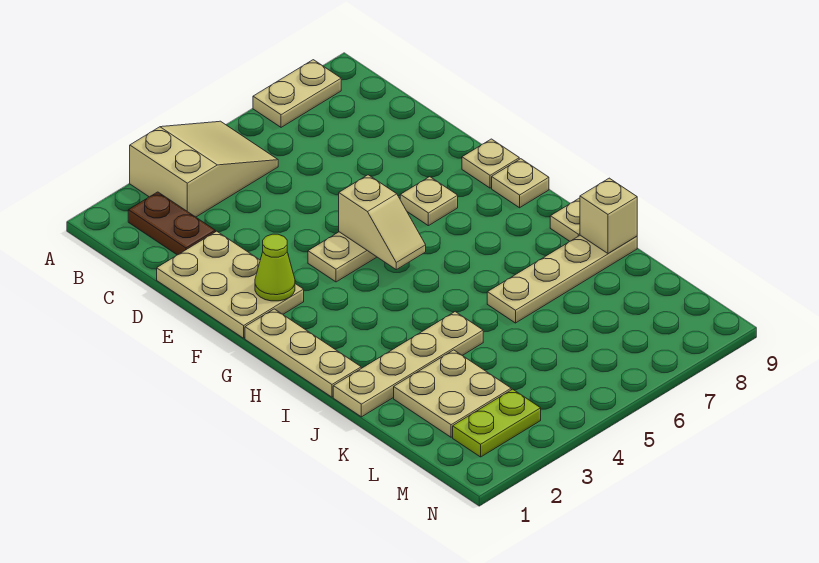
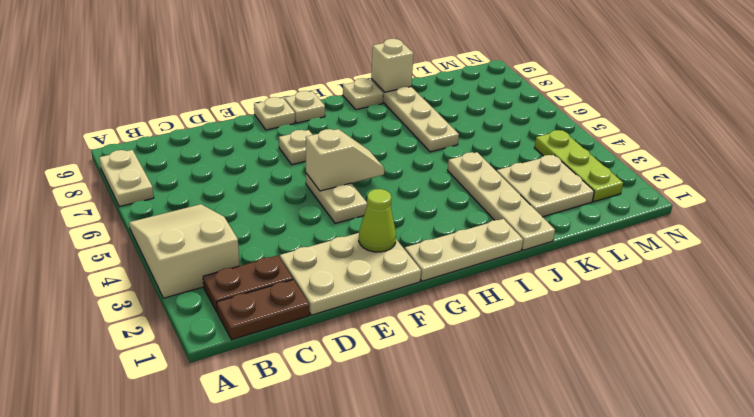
none -> brown 1x2 plate [217,280,309,340]
lime 1x2 plate [453,389,541,457] -> lime 1x3 plate [535,130,623,202]

